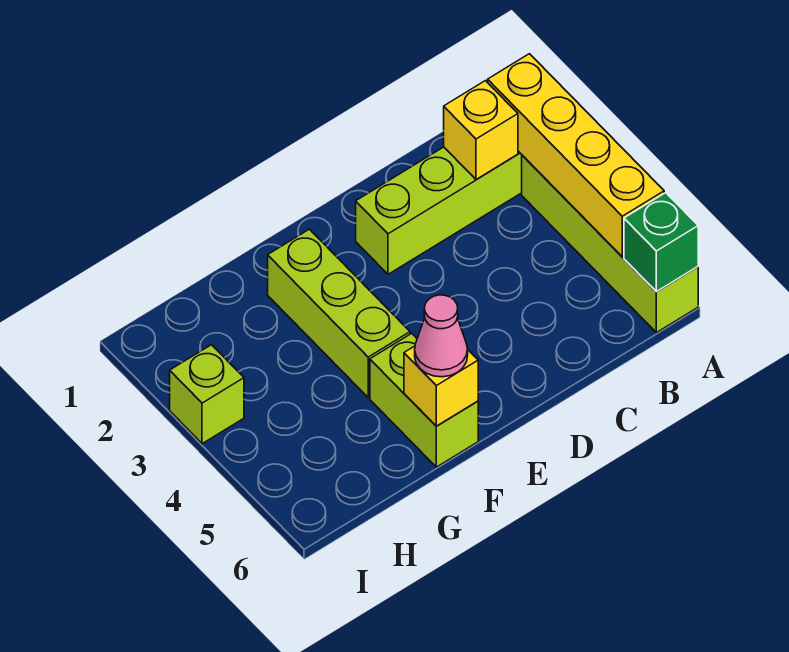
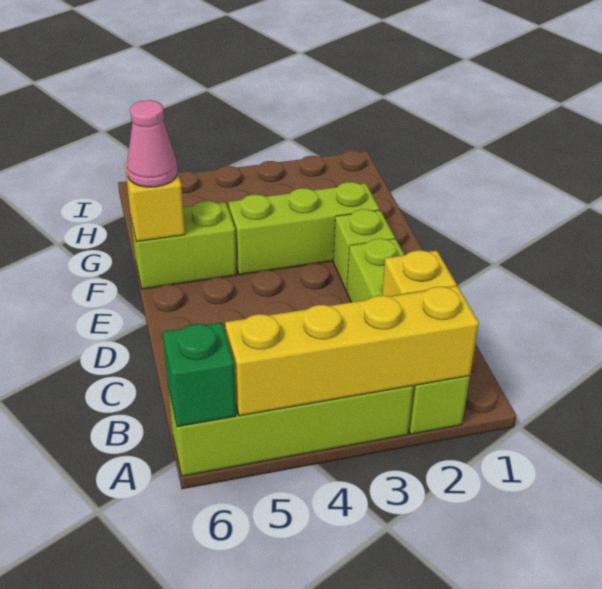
lime 1x1 brick [170,345,244,444] -> lime 1x1 brick moved to [333,209,395,291]

